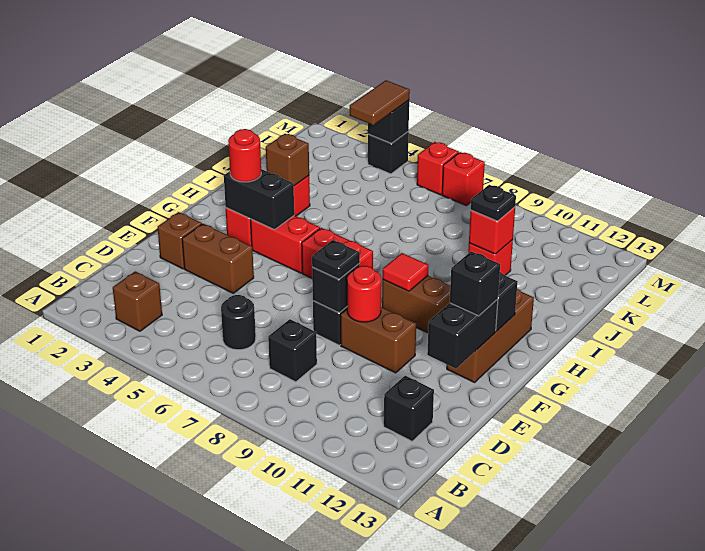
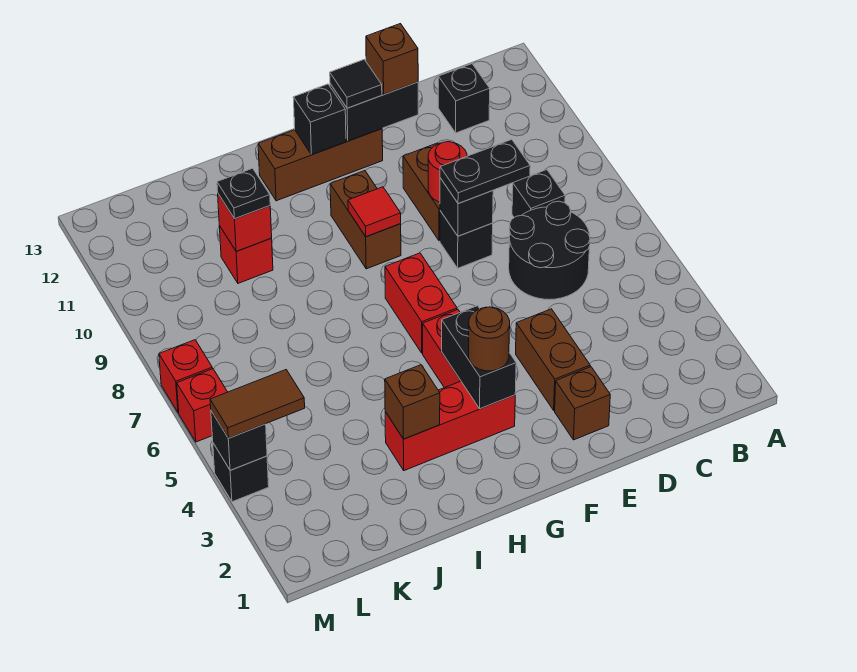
brown 1x1 brick [113,271,162,331] -> brown 1x1 brick moved to [366,24,418,94]
black 1x1 round brick [221,295,256,350] -> black 2x2 round brick [509,201,590,300]
black 1x1 plate [312,240,360,279] -> black 1x2 plate [440,139,530,204]
black 1x1 brick [450,252,500,316] -> black 1x1 tile [330,59,382,108]
red 1x1 round brick [228,129,261,182] -> brown 1x1 round brick [469,307,510,371]

